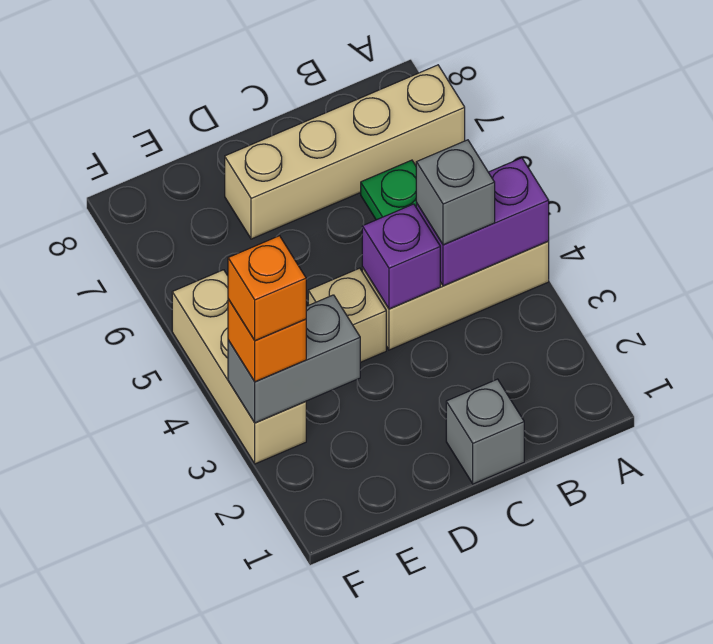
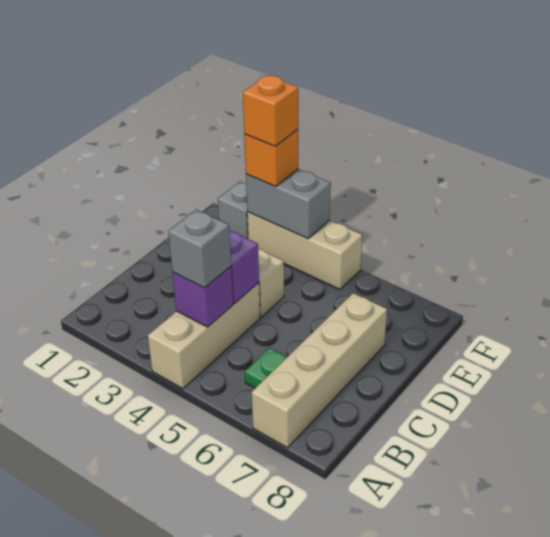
purple 1x2 brick [416,158,549,286] -> purple 1x1 brick [172,266,233,327]
grey 1x1 brick [446,379,524,484] -> grey 1x1 brick moved to [218,182,248,239]
grey 1x2 brick [228,295,360,423] -> grey 1x2 brick turned to [246,169,331,239]

